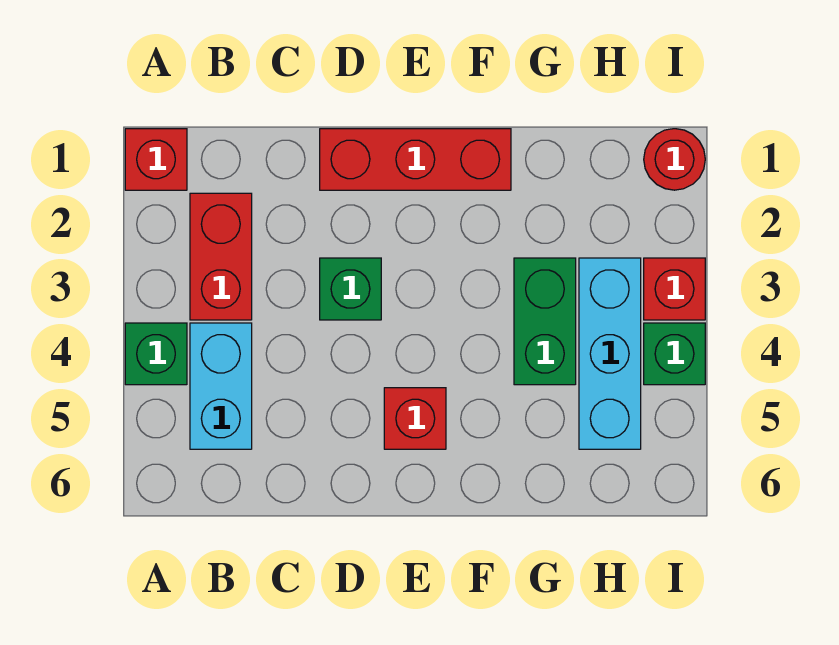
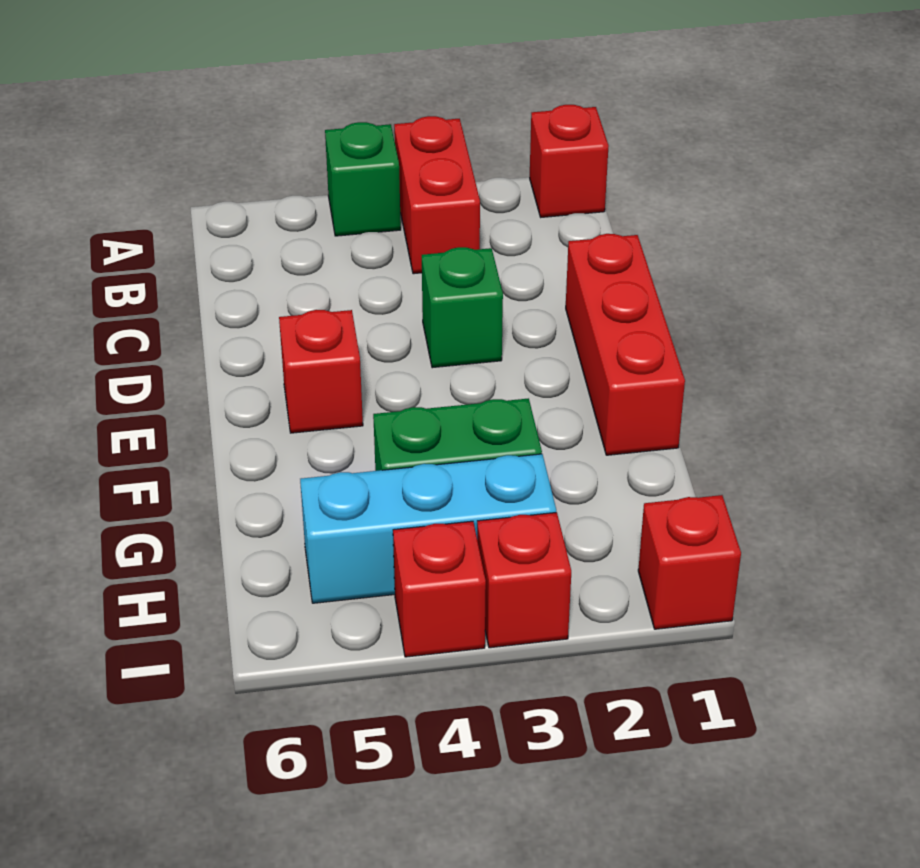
red 1x2 brick [190,193,252,320] -> red 1x2 brick turned to [394,116,480,274]
cyan 1x2 brick [190,323,252,449] -> none
red 1x1 round brick [644,129,705,190] -> red 1x1 brick [638,495,741,629]
green 1x1 brick [644,323,705,385] -> red 1x1 brick [393,521,486,657]

